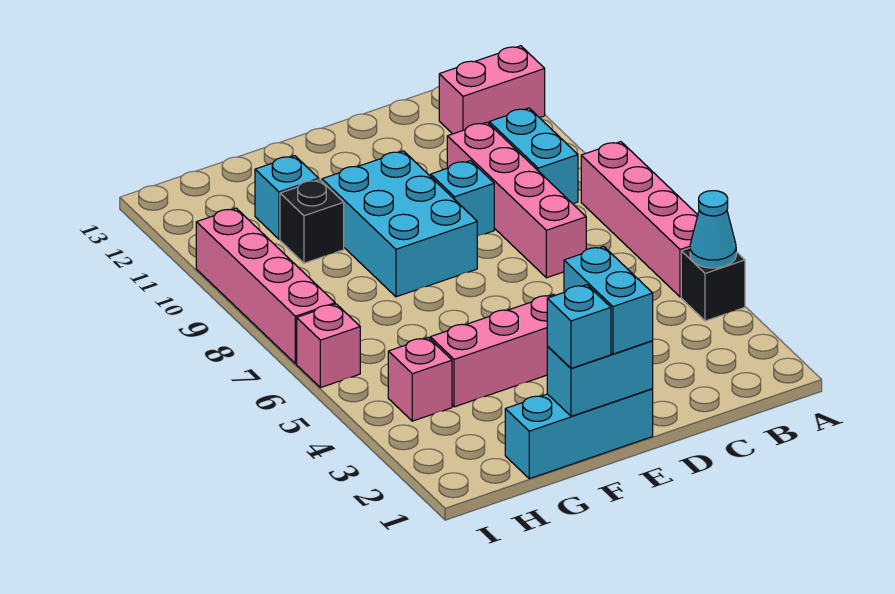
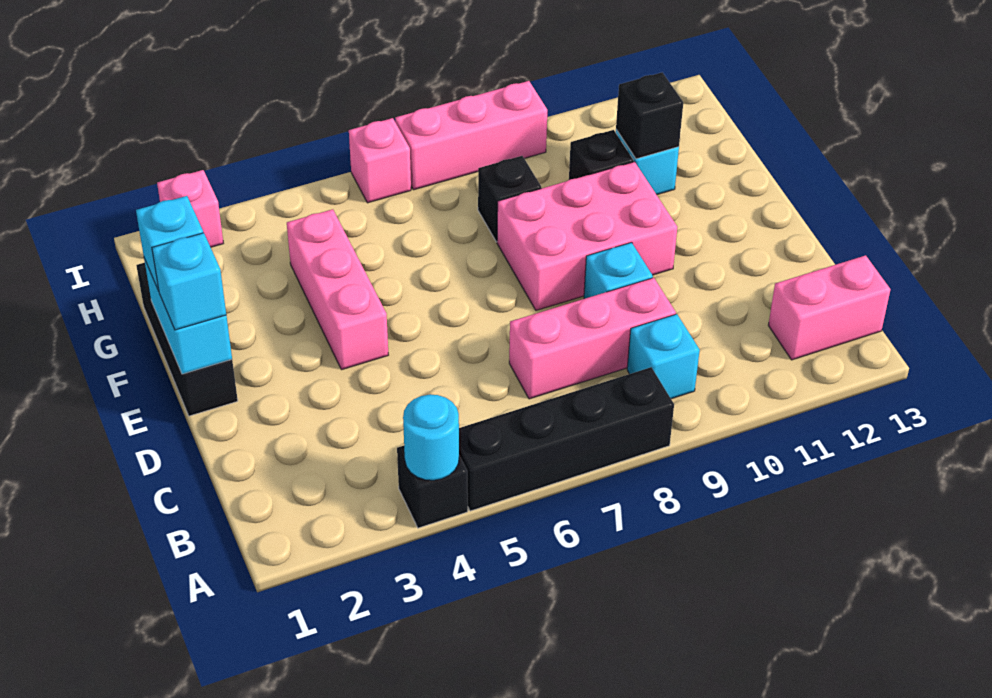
cyan 1x1 cone [690,191,736,268] -> cyan 1x1 round brick [403,394,459,480]
pink 1x4 brick [581,142,698,297] -> black 1x4 brick [459,367,674,511]
pink 1x2 brick [439,46,545,134] -> pink 1x2 brick turned to [768,255,890,360]
cyan 1x2 brick [489,108,578,204] -> cyan 1x1 brick [627,314,700,399]
pink 1x4 brick [447,122,586,278] -> pink 1x3 brick [509,278,676,399]
cyan 1x3 brick [505,389,653,479] -> black 1x3 brick [136,263,238,416]
cyan 1x2 brick [564,246,653,354] -> cyan 1x1 brick [152,233,226,330]
cyan 2x3 brick [322,151,477,297] -> pink 2x3 brick [497,162,677,310]
none -> black 1x1 brick [478,156,541,242]
none -> black 1x1 brick [616,72,683,159]
pink 1x1 brick [388,338,452,421] -> pink 1x1 brick moved to [157,170,223,247]
pink 1x4 brick [196,208,335,364] -> pink 1x3 brick [395,81,547,190]

